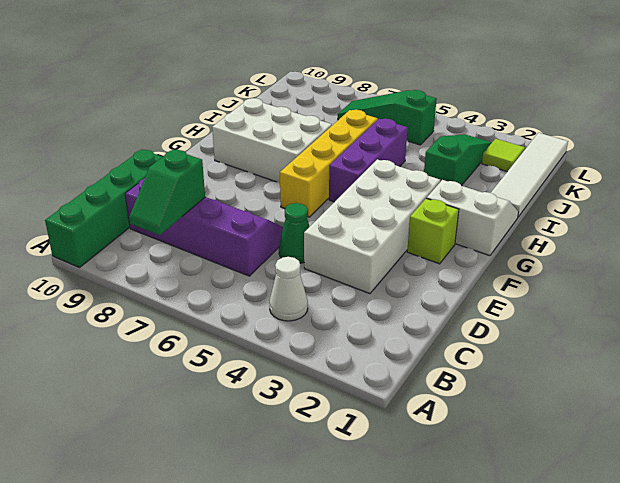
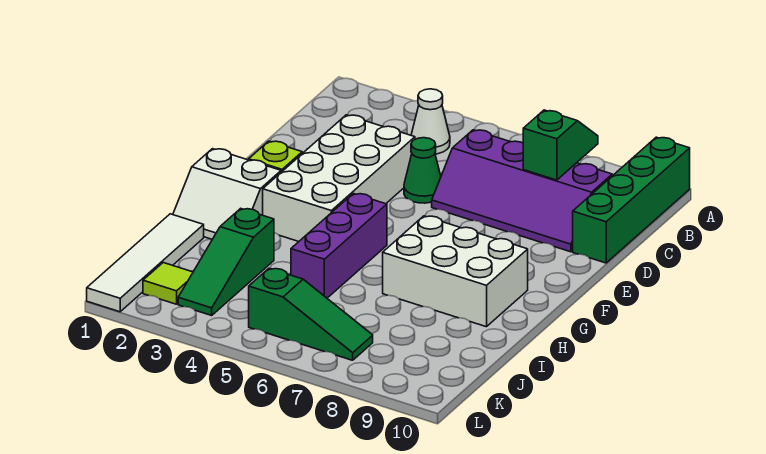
yellow 1x4 brick [280,110,378,217] -> none

